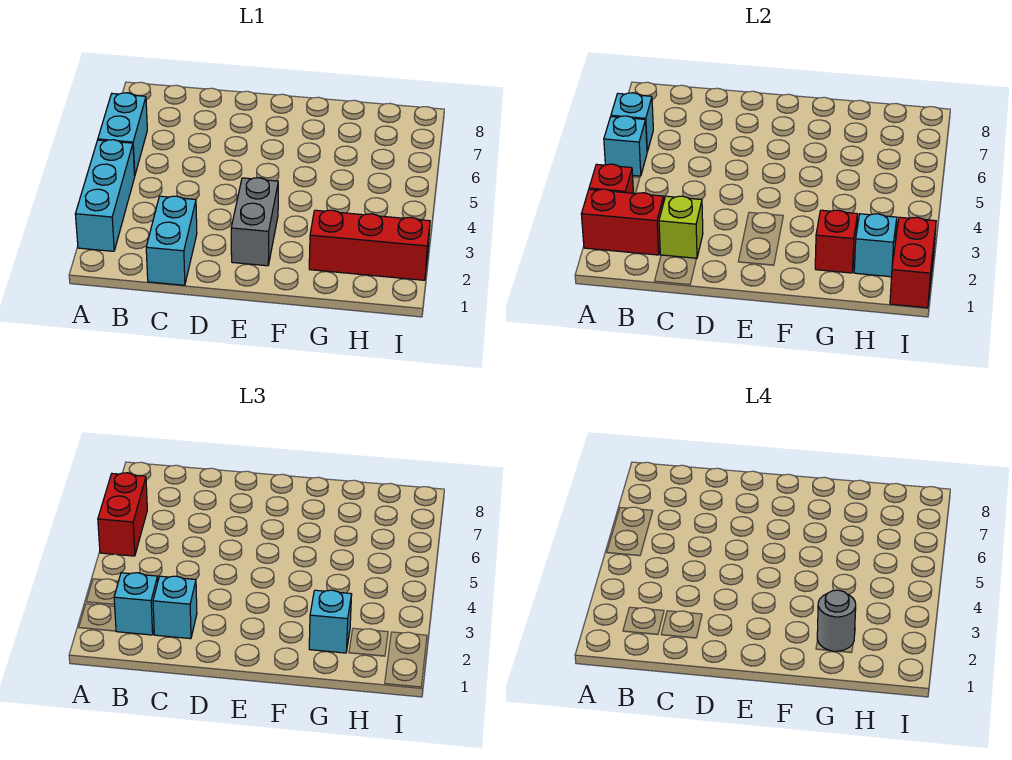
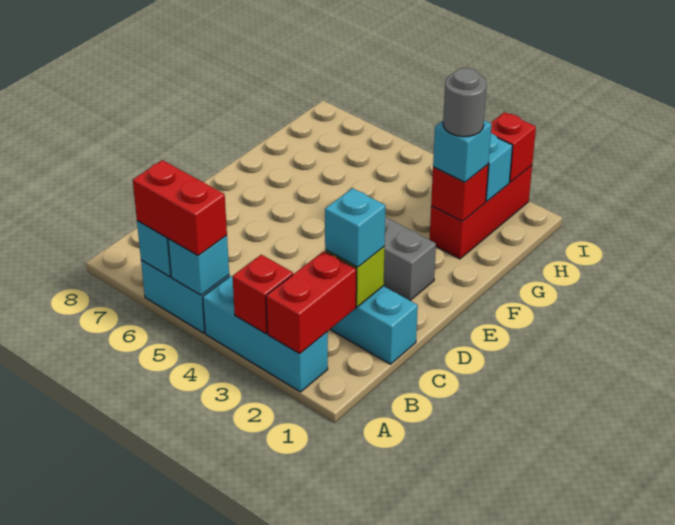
cyan 1x1 brick [114,573,158,635] -> none
red 1x2 brick [890,217,936,308] -> red 1x1 brick [491,112,536,182]

